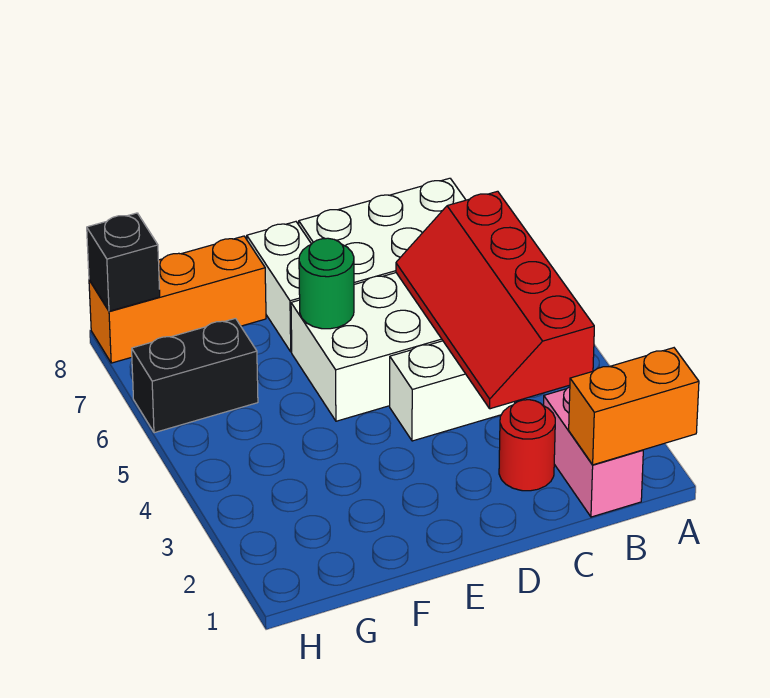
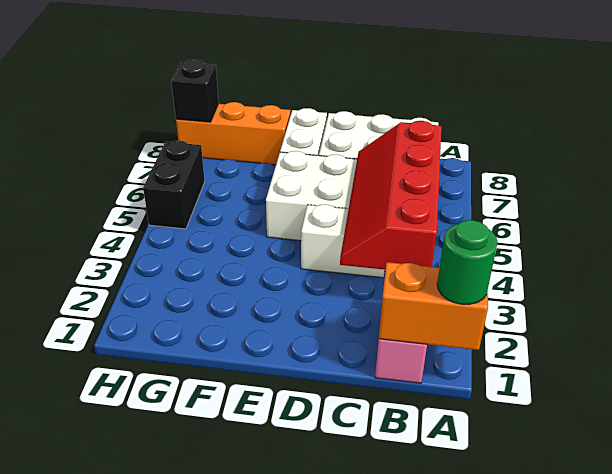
red 1x1 round brick [499,400,555,491] -> none
green 1x1 round brick [299,238,354,329] -> green 1x1 round brick moved to [437,220,498,304]
black 1x2 brick [132,318,258,433] -> black 1x2 brick turned to [143,140,205,229]

